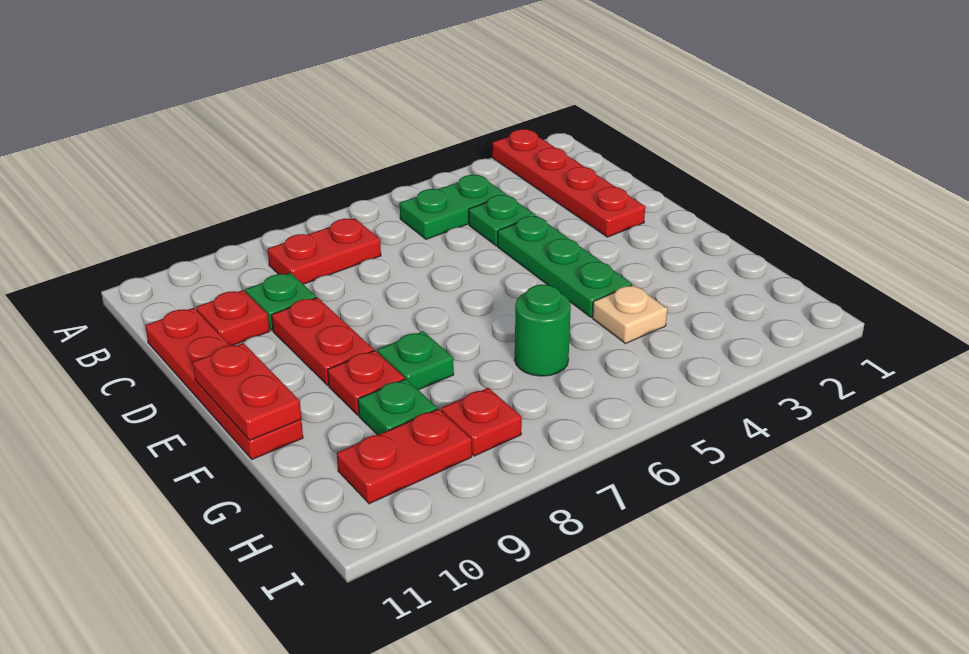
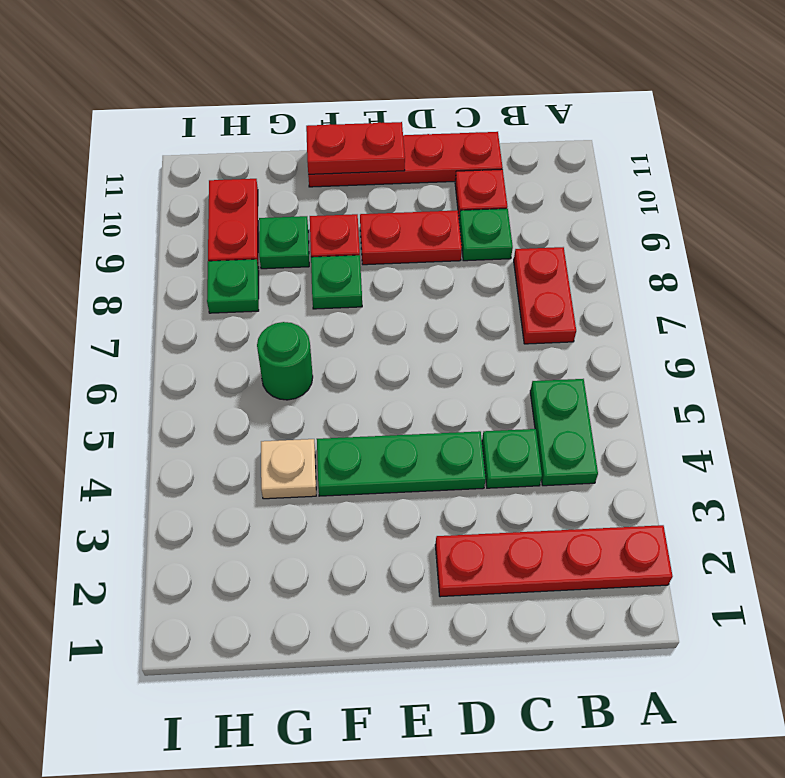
red 1x1 plate [441,388,522,456] -> green 1x1 plate [207,259,259,313]

